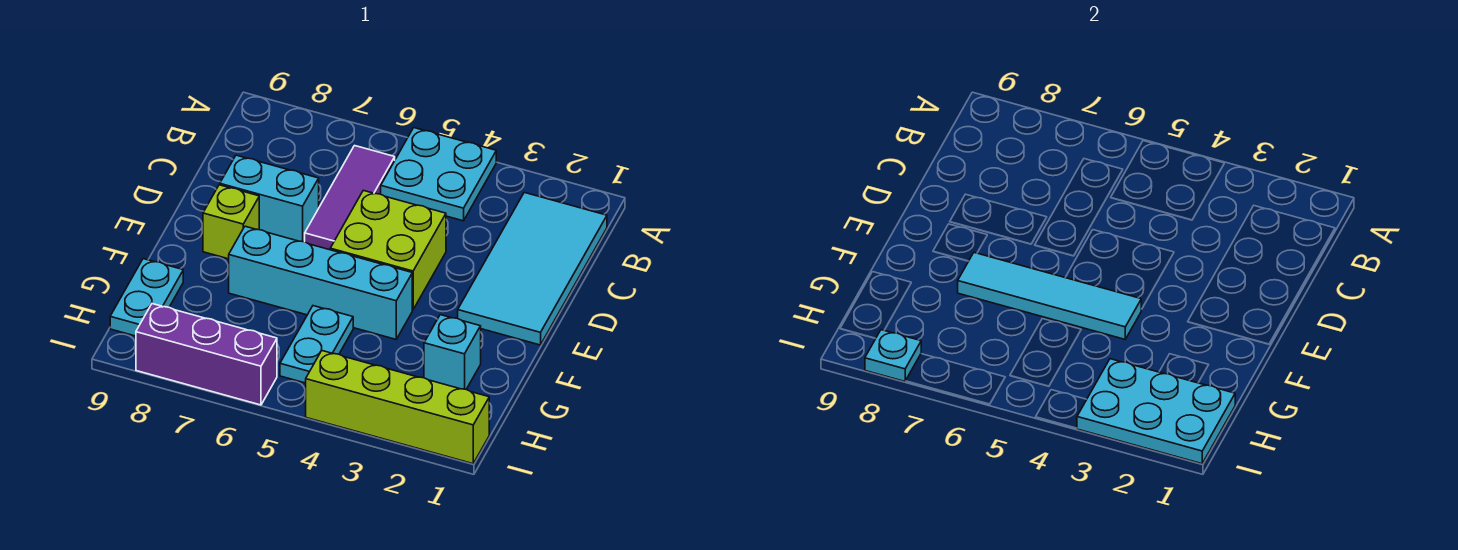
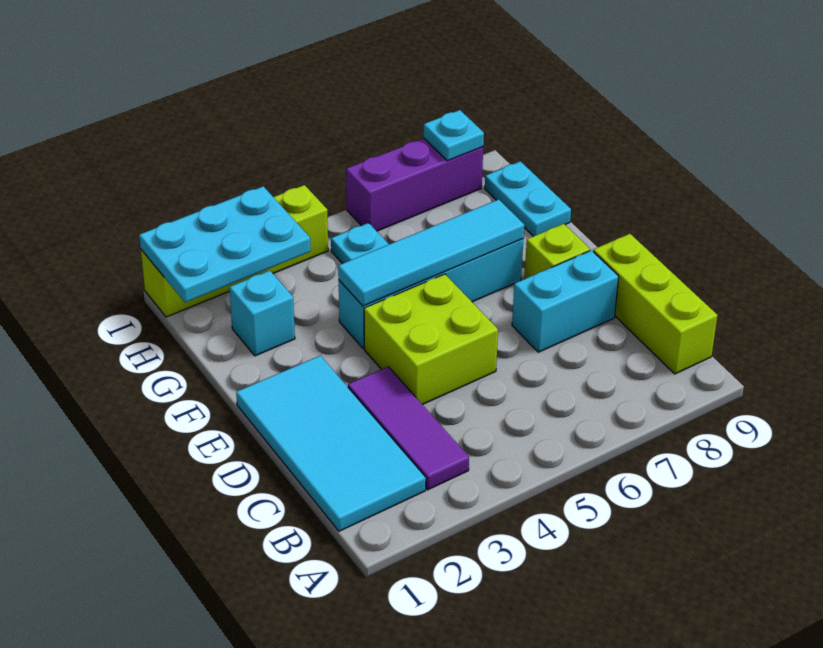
cyan 2x2 plate [381,128,496,221] -> none
purple 1x3 tile [305,146,395,250] -> purple 1x3 tile moved to [348,367,469,490]
none -> lime 1x3 brick [593,234,717,374]

